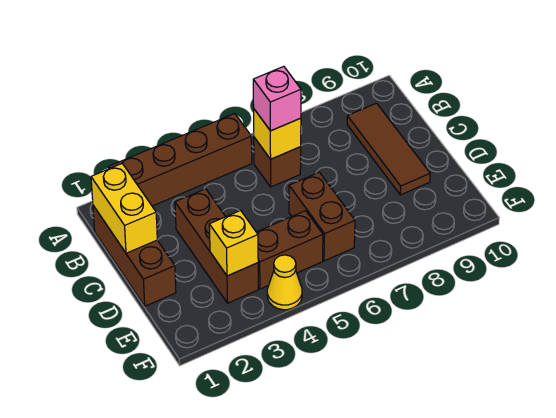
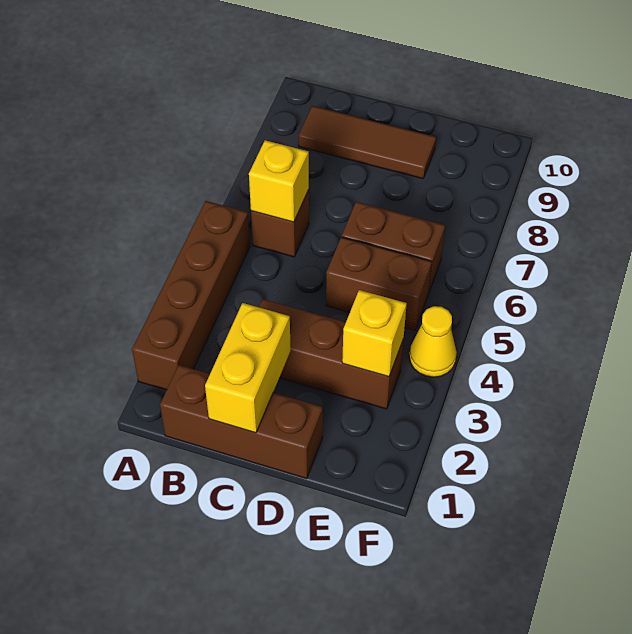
yellow 1x2 brick [91,164,157,253] -> yellow 1x2 brick turned to [205,303,291,433]
pink 1x1 brick [253,66,301,131] -> none
brown 1x2 brick [257,211,323,289] -> brown 1x2 brick turned to [326,237,432,331]

